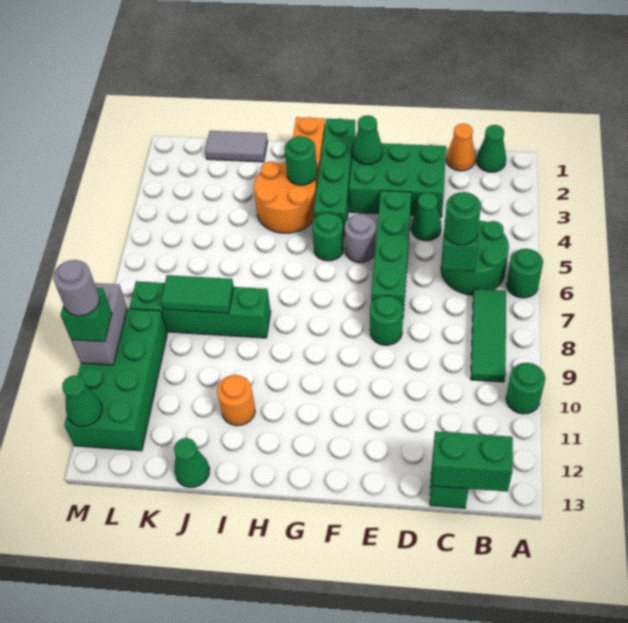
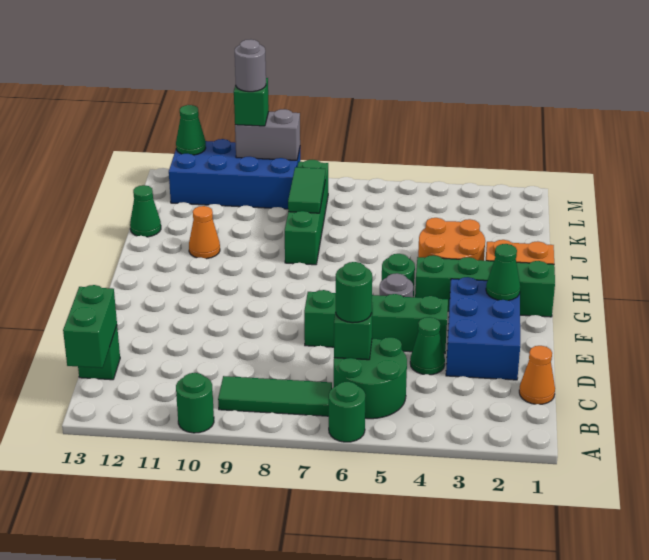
green 1x1 cone [477,125,506,172] -> none
green 2x3 brick [349,143,446,217] -> blue 2x3 brick [446,277,520,380]
green 1x1 round brick [370,296,403,345] -> none
green 1x1 round brick [285,136,317,185] -> none
orange 1x1 round brick [217,375,255,426] -> orange 1x1 cone [189,206,220,259]
grey 1x2 tile [205,131,268,162] -> none
green 2x4 brick [64,309,167,451] -> blue 2x4 brick [169,139,300,209]

